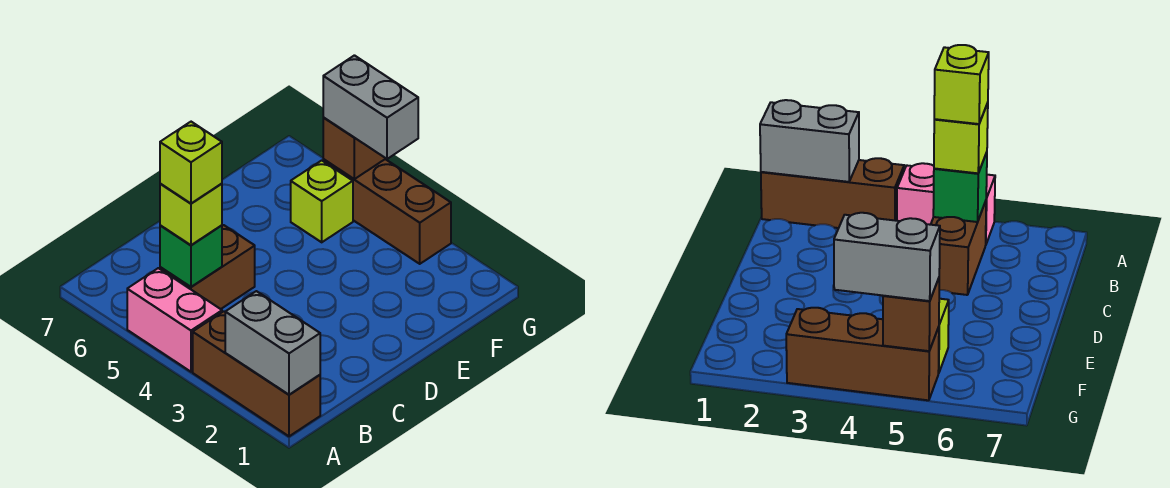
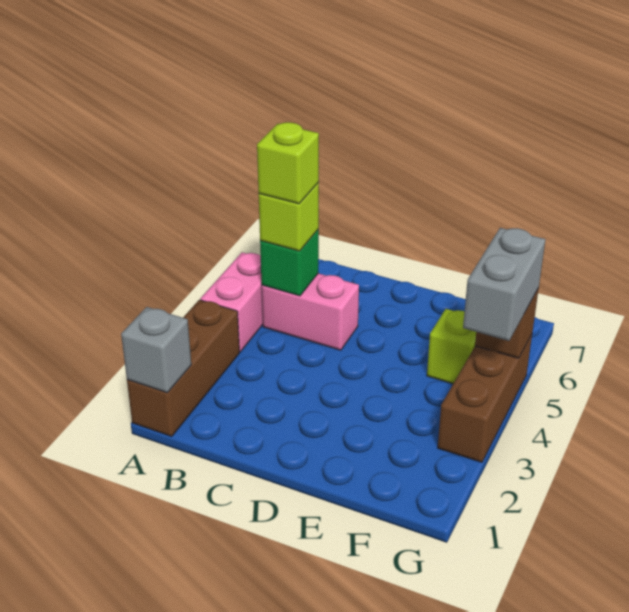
grey 1x2 brick [225,291,320,395] -> grey 1x1 brick [121,307,191,393]
brown 1x2 brick [160,225,255,309] -> pink 1x2 brick [262,273,359,350]

